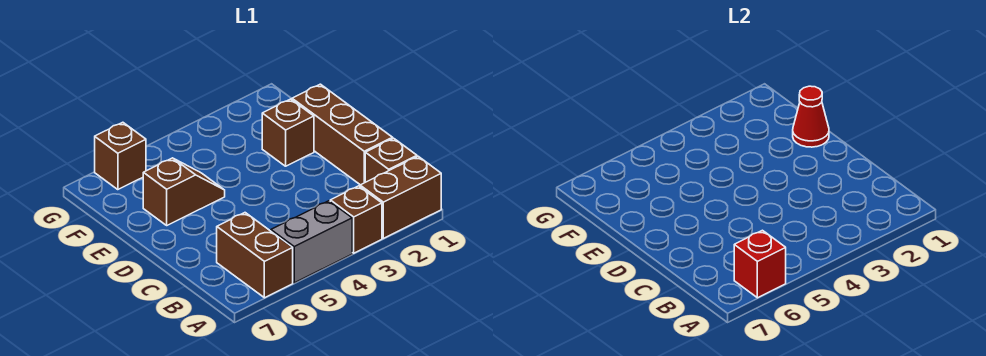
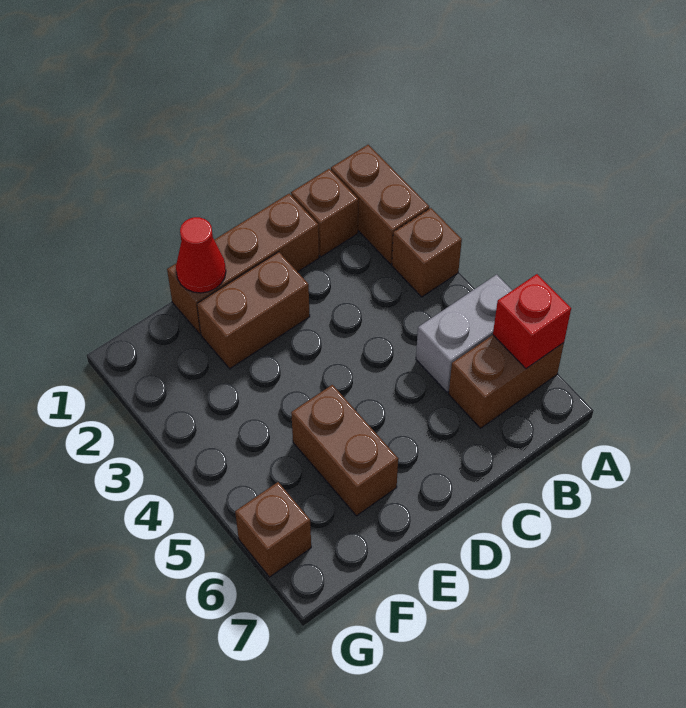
grey 1x2 brick [271,201,352,283] -> grey 1x2 brick turned to [416,274,512,392]
brown 1x1 brick [262,99,314,166] -> brown 1x2 brick [197,252,310,369]
brown 1x2 slope [143,158,225,225] -> brown 1x2 brick [291,385,398,516]

